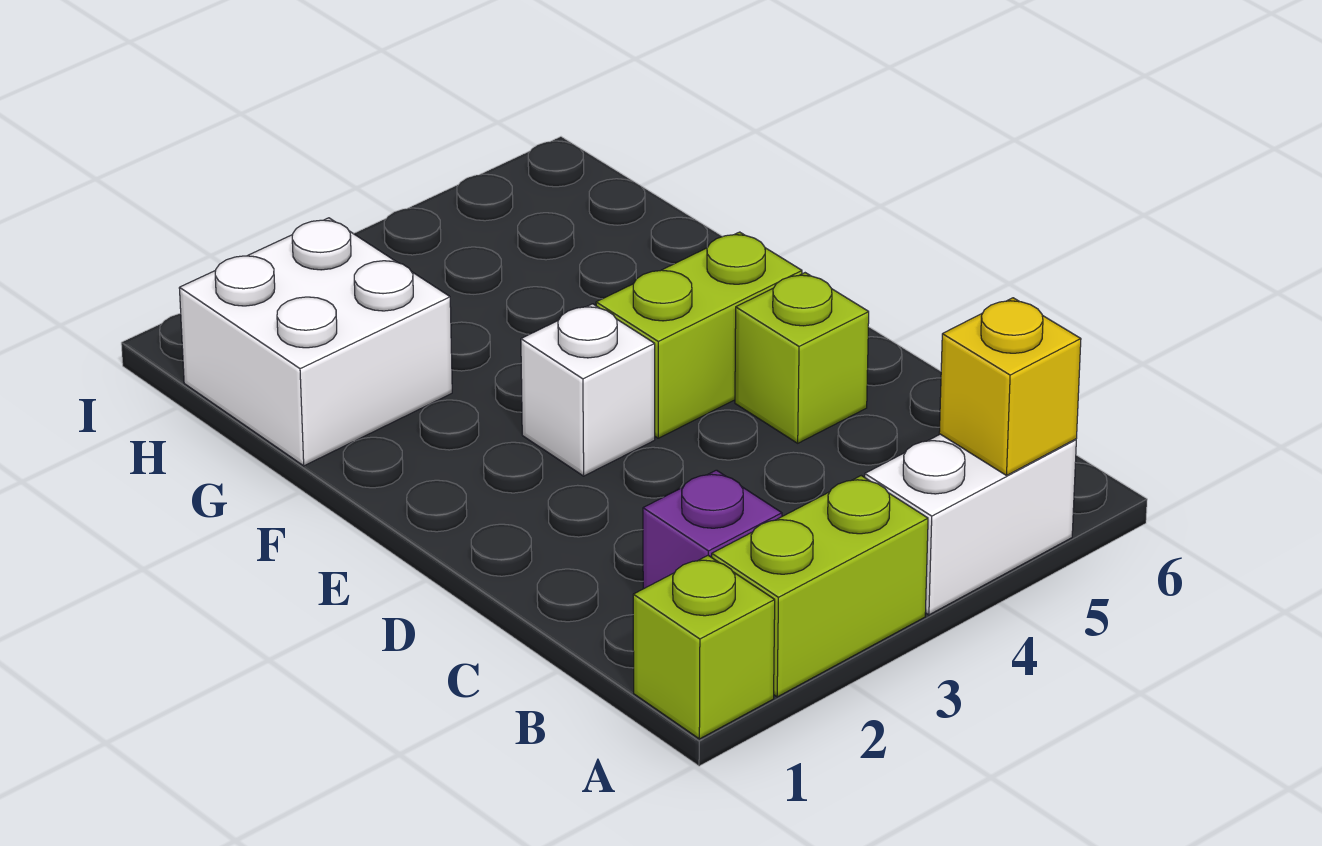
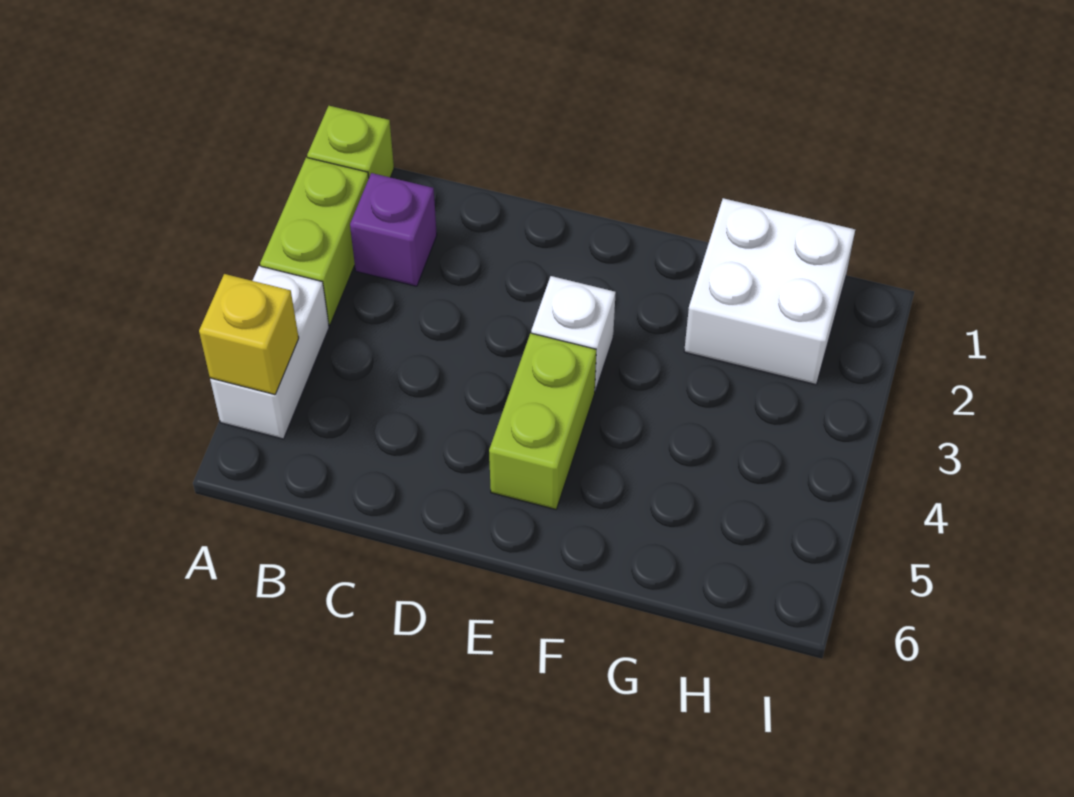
lime 1x1 brick [735,273,869,443] -> none

